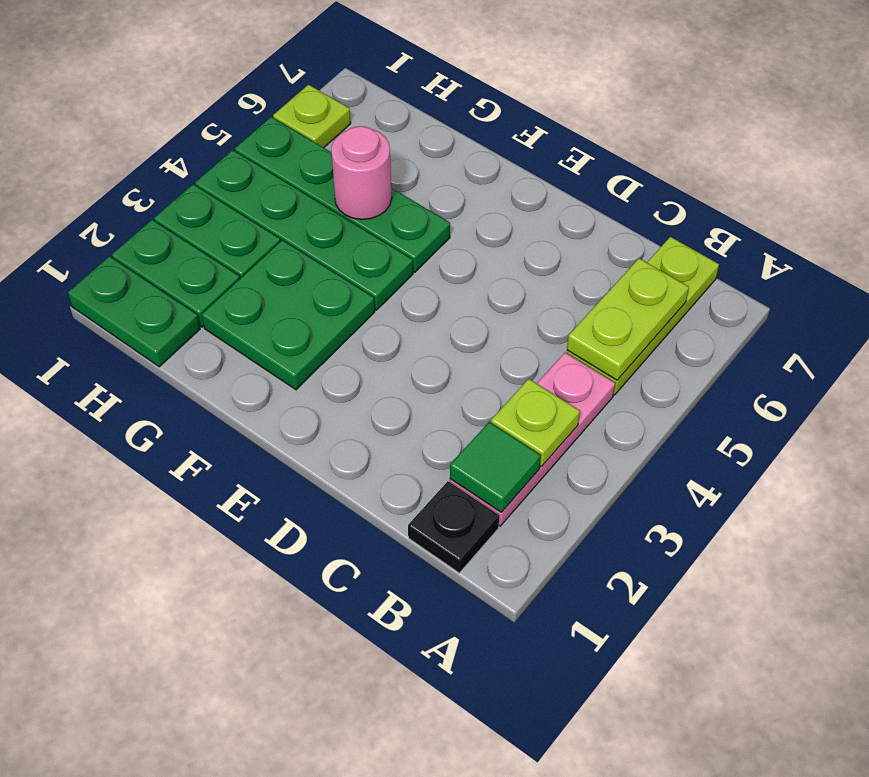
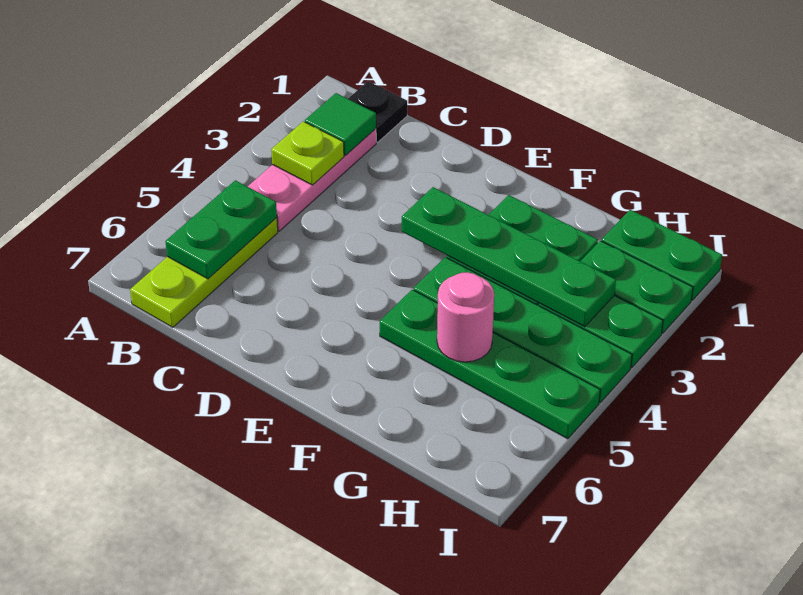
lime 1x2 plate [567,258,689,380] -> green 1x2 plate [165,180,277,279]
none -> green 1x4 plate [402,187,616,327]
lime 1x1 plate [273,85,351,148] -> none

